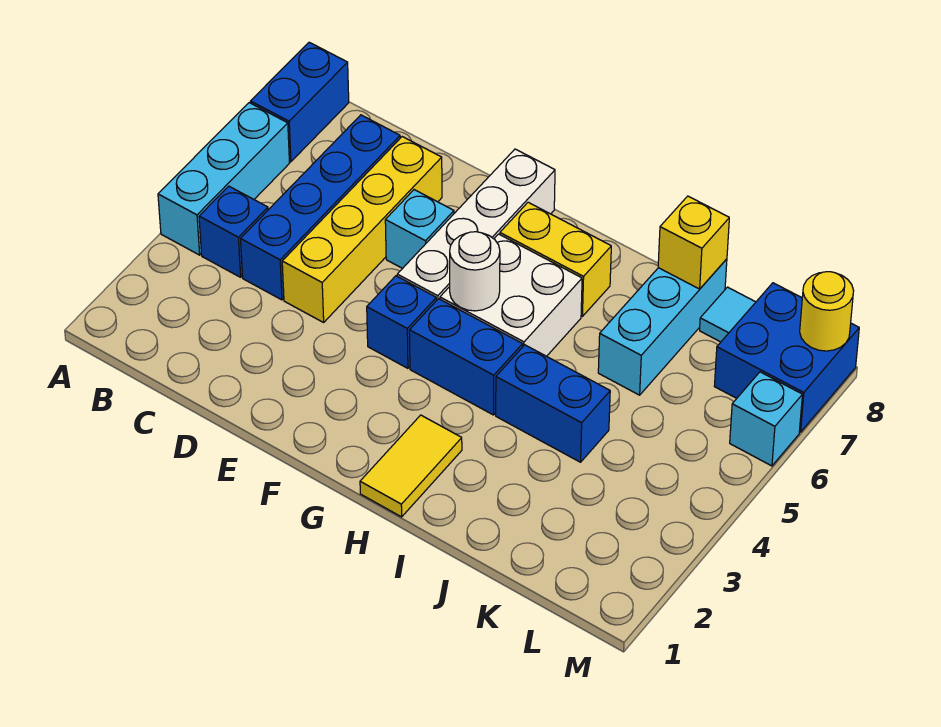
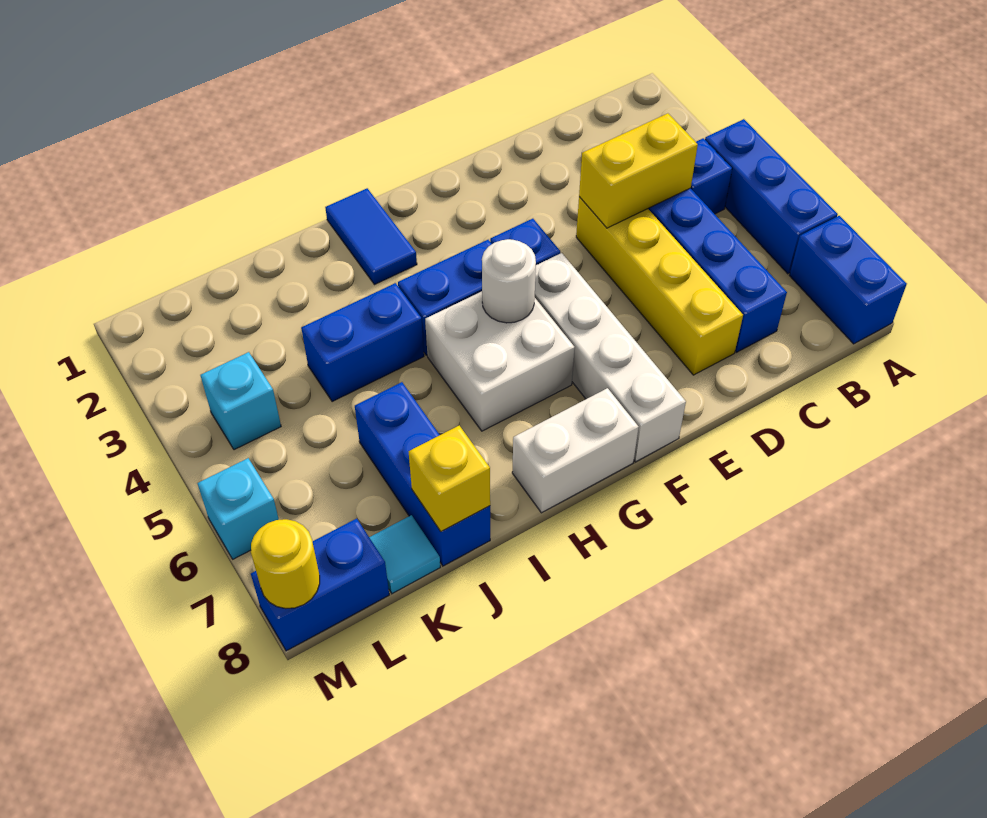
cyan 1x3 brick [158,103,289,255] -> blue 1x3 brick [705,119,838,274]
cyan 1x1 brick [385,190,454,269] -> cyan 1x1 brick moved to [201,352,281,450]
yellow 1x2 brick [500,202,611,316] -> yellow 1x2 brick moved to [579,113,698,228]
none -> white 1x2 brick [512,388,639,513]
yellow 1x2 tile [360,415,462,517] -> blue 1x2 tile [325,188,417,285]
cyan 1x3 brick [598,259,727,395] -> blue 1x3 brick [355,382,490,566]
blue 2x2 brick [714,283,859,432] -> blue 1x2 brick [251,519,389,651]

